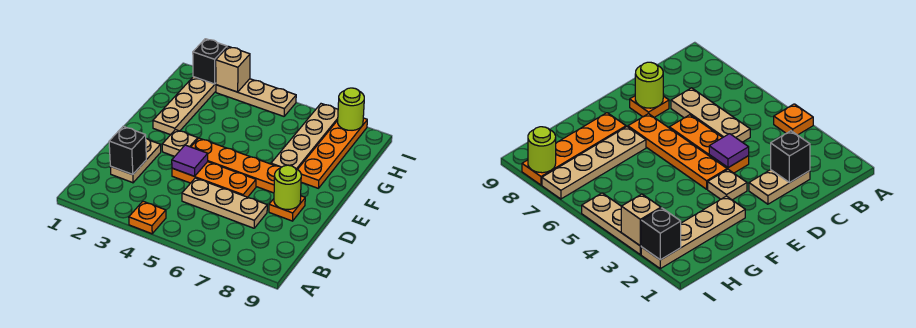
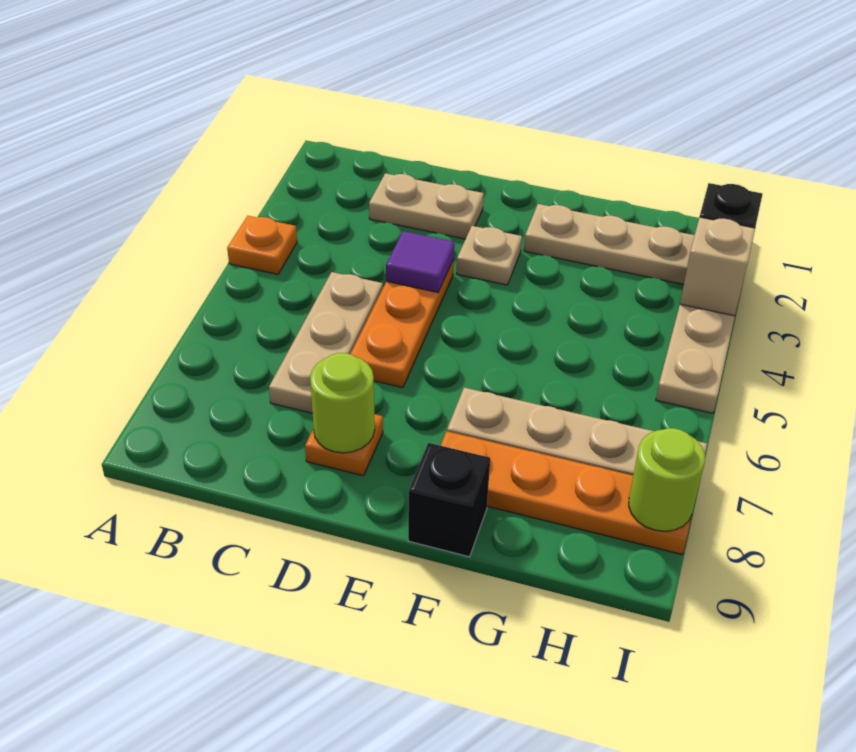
black 1x1 brick [109,126,146,175] -> black 1x1 brick moved to [408,443,490,557]
orange 1x4 plate [191,138,281,193] -> none

